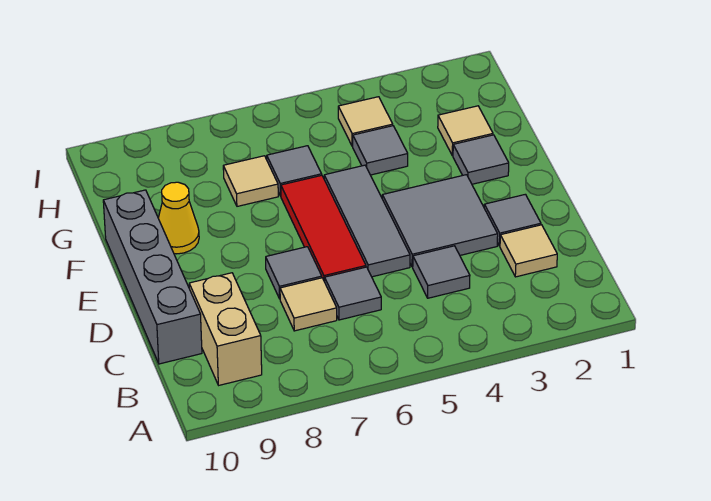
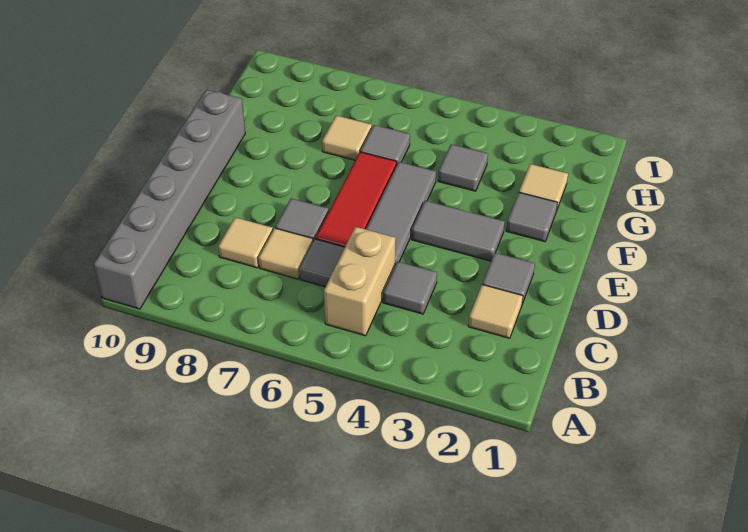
tan 1x2 brick [189,273,262,385] -> tan 1x2 brick moved to [324,227,396,336]
grey 1x4 brick [103,190,202,364] -> grey 1x6 brick [94,90,245,309]
grey 2x2 tile [382,175,498,267] -> grey 1x2 tile [412,201,505,261]
yellow 1x1 cone [158,182,199,254] -> none
tan 1x1 tile [338,97,393,146] -> tan 1x1 tile moved to [218,217,273,268]

